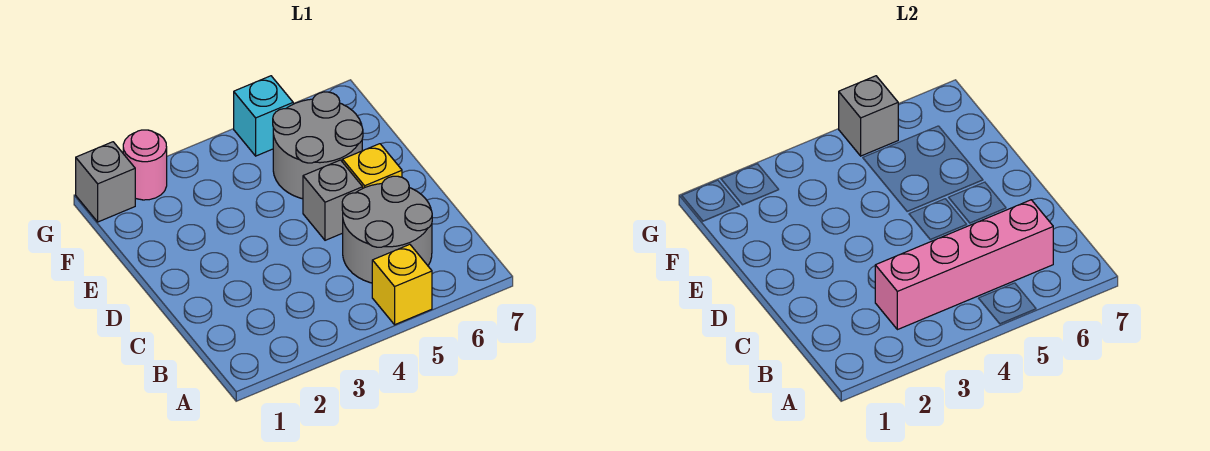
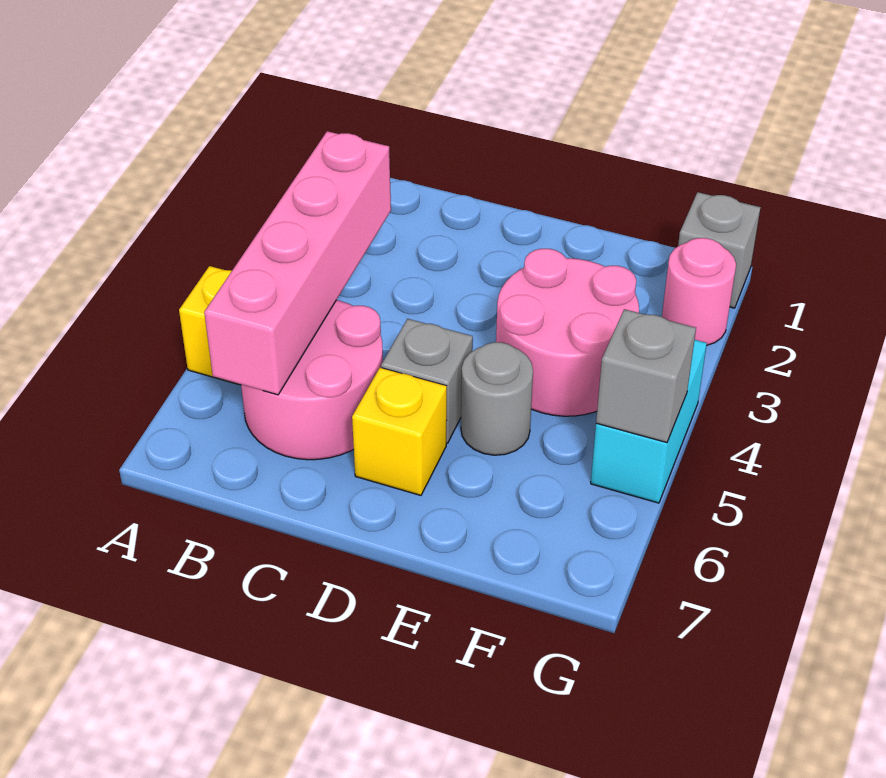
grey 2x2 round brick [342,176,432,283] -> pink 2x2 round brick [241,300,383,460]
none -> pink 2x2 round brick [496,249,639,416]
grey 2x2 round brick [273,92,363,199] -> grey 1x1 round brick [461,342,533,455]
cyan 1x1 brick [234,76,293,156] -> cyan 1x2 brick [591,340,707,503]

